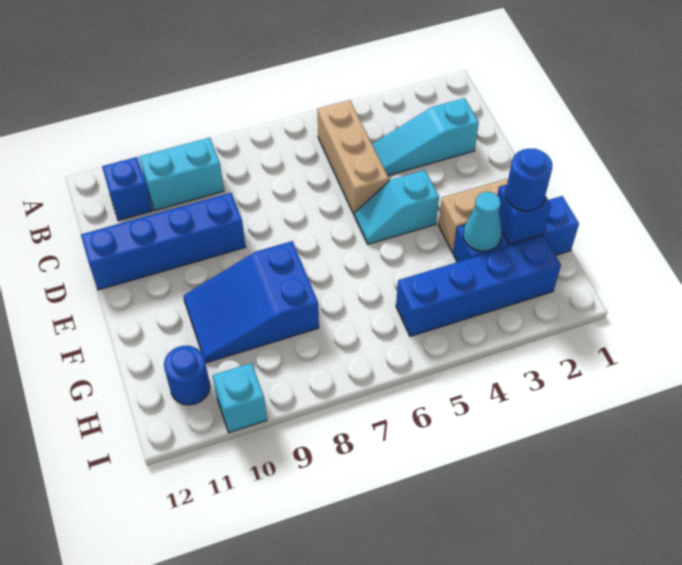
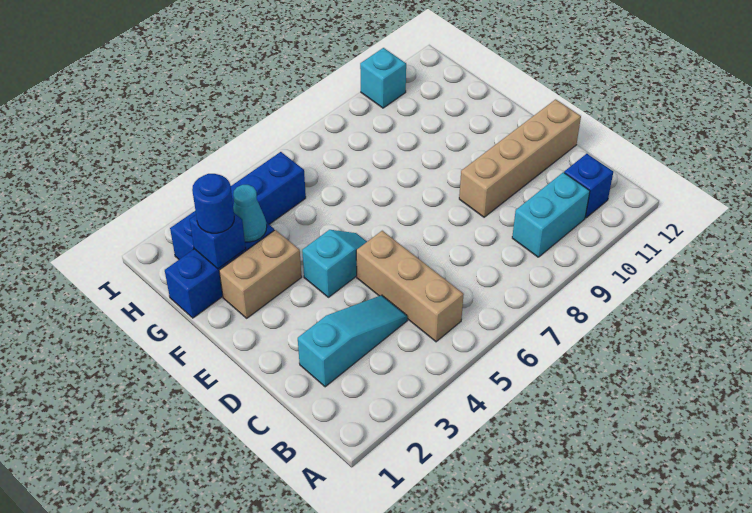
blue 1x4 brick [81,193,245,290] -> tan 1x4 brick [459,99,581,217]
blue 2x3 slope [183,241,319,363] -> none
blue 1x1 round brick [164,346,210,405] -> none

